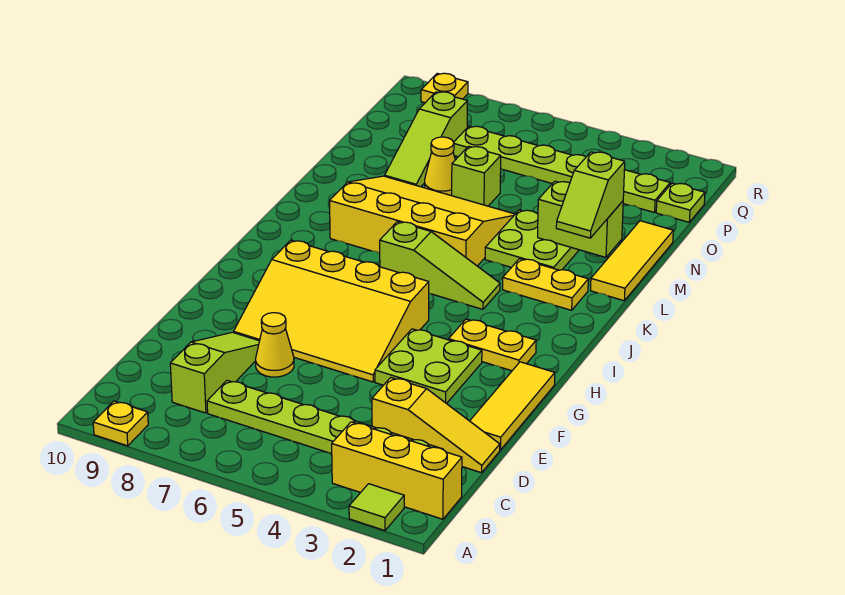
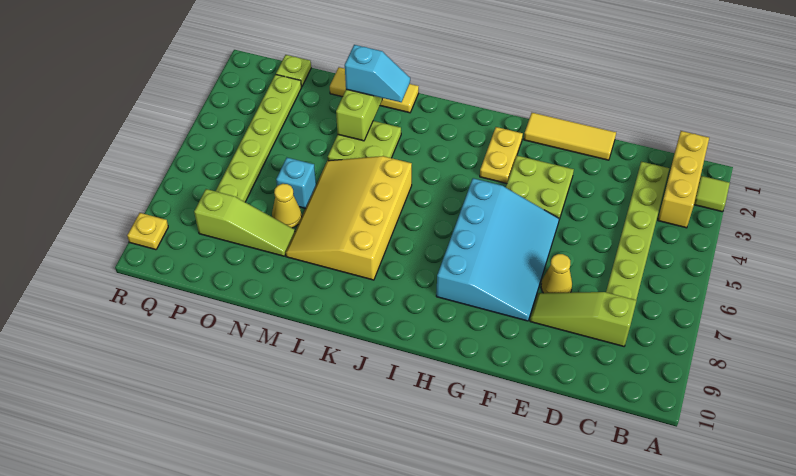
yellow 1x1 plate [93,401,148,446] -> none
yellow 1x3 slope [372,378,500,473] -> none
yellow 3x4 slope [234,240,429,382] -> cyan 3x4 slope [436,178,559,321]
lime 1x3 slope [380,222,500,309] -> none
yellow 1x2 plate [503,259,588,310] -> none
lime 1x2 slope [556,152,625,238] -> cyan 1x2 slope [345,45,410,102]
lime 1x1 brick [452,146,501,206] -> cyan 1x1 brick [276,158,316,209]

